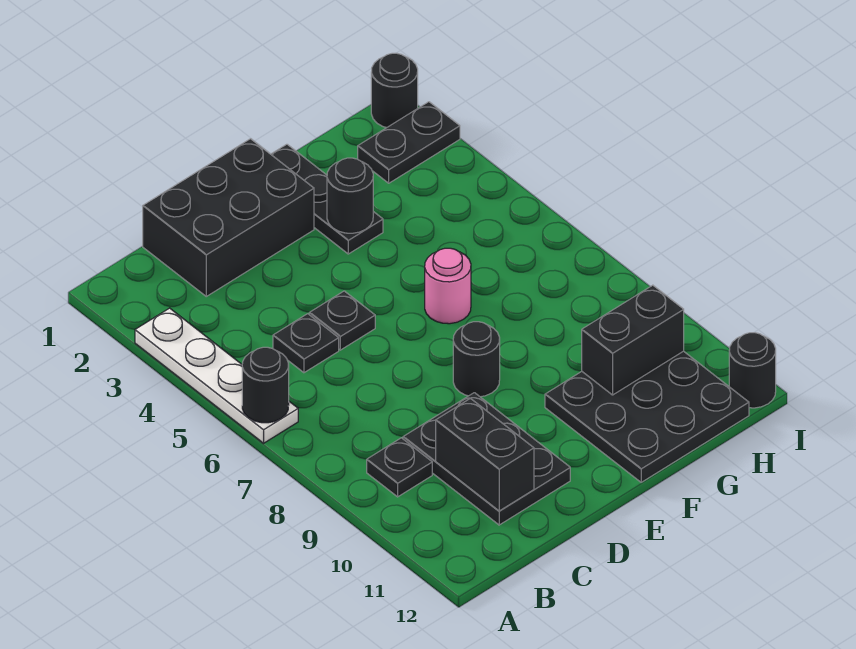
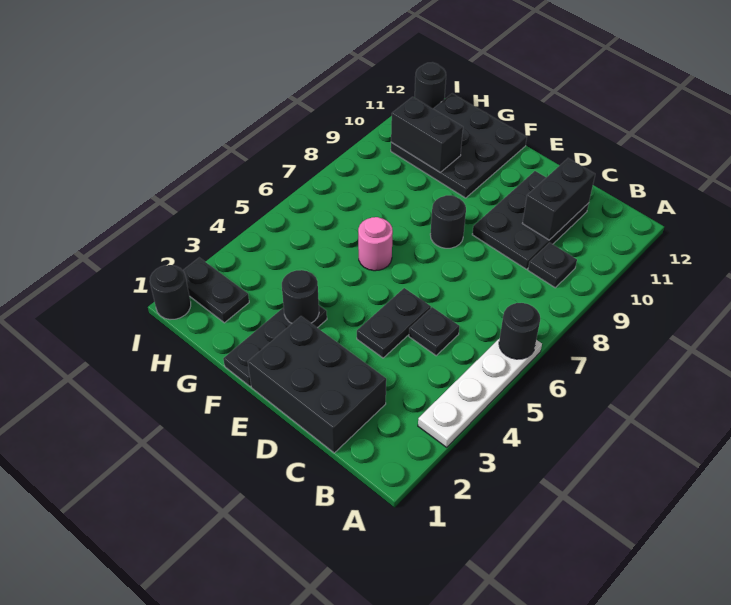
black 1x1 plate [309,291,375,350] -> black 1x2 plate [357,288,431,358]

